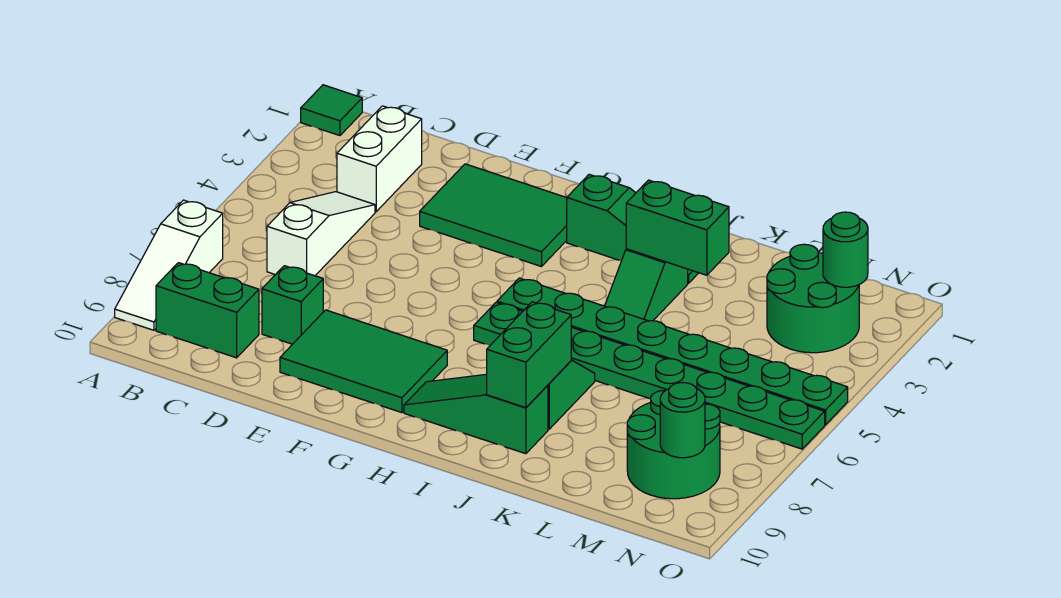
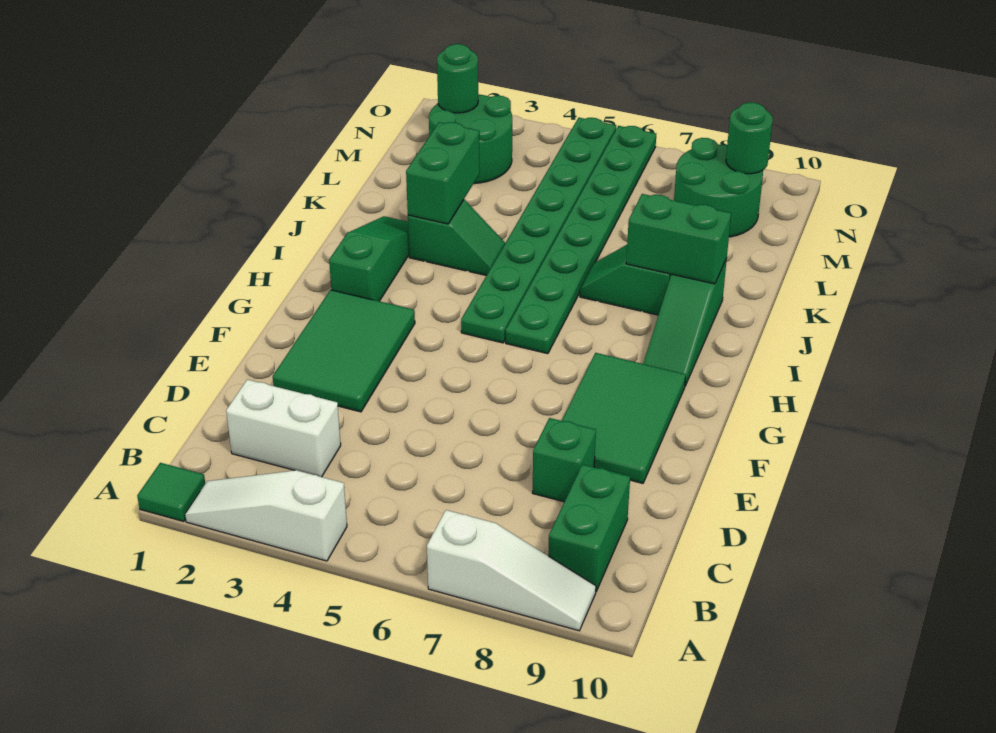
white 1x3 slope [267,192,375,276] -> white 1x3 slope moved to [185,470,347,561]

